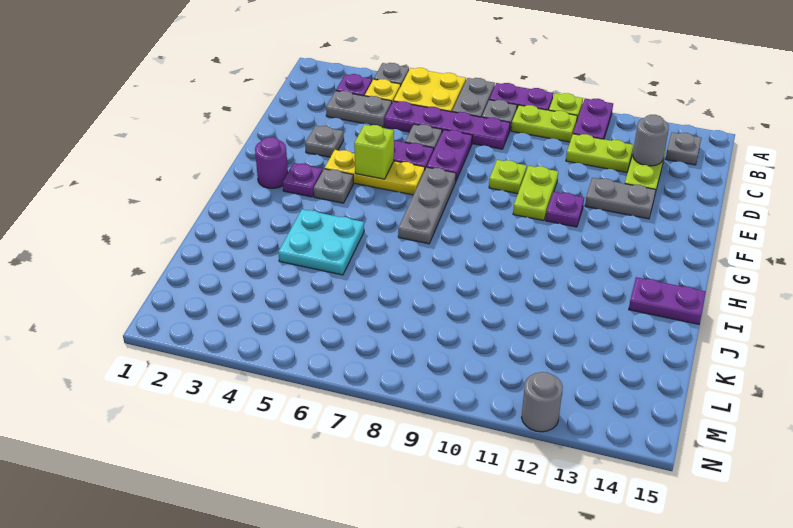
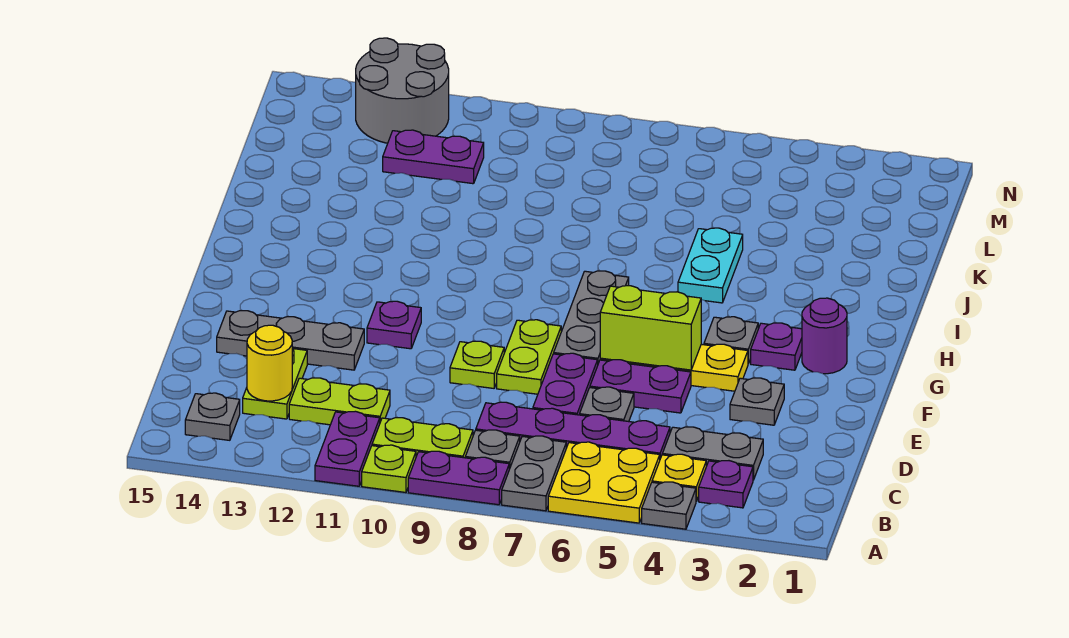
grey 1x1 round brick [633,115,669,166] -> yellow 1x1 round brick [247,325,292,401]
lime 1x2 plate [513,166,558,221] -> lime 1x2 plate moved to [497,320,561,394]
grey 1x2 plate [585,178,656,219] -> grey 1x3 plate [217,311,364,370]
lime 1x1 brick [354,125,394,179] -> lime 1x2 brick [600,286,701,370]
cyan 2x2 plate [278,209,364,275] -> cyan 1x2 plate [678,228,743,303]
purple 1x2 plate [629,277,706,324] -> purple 1x2 plate moved to [383,130,484,184]
grey 1x1 round brick [521,372,563,432] -> grey 2x2 round brick [356,38,449,143]

